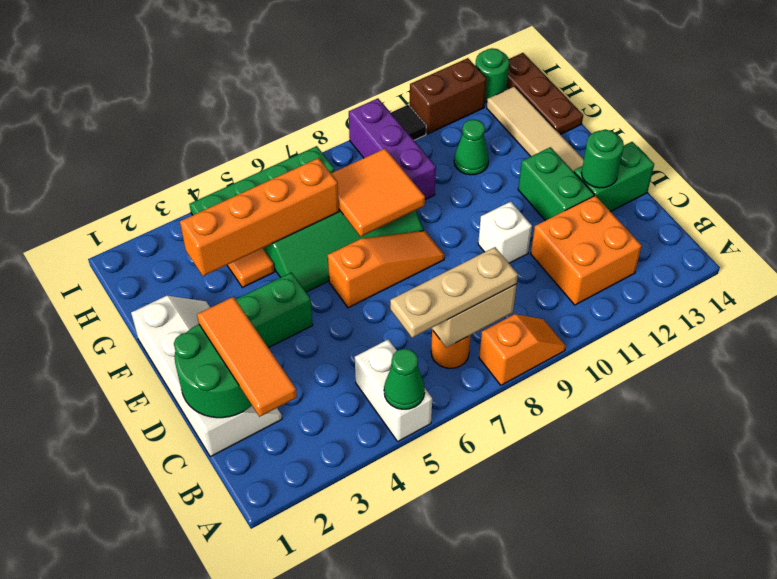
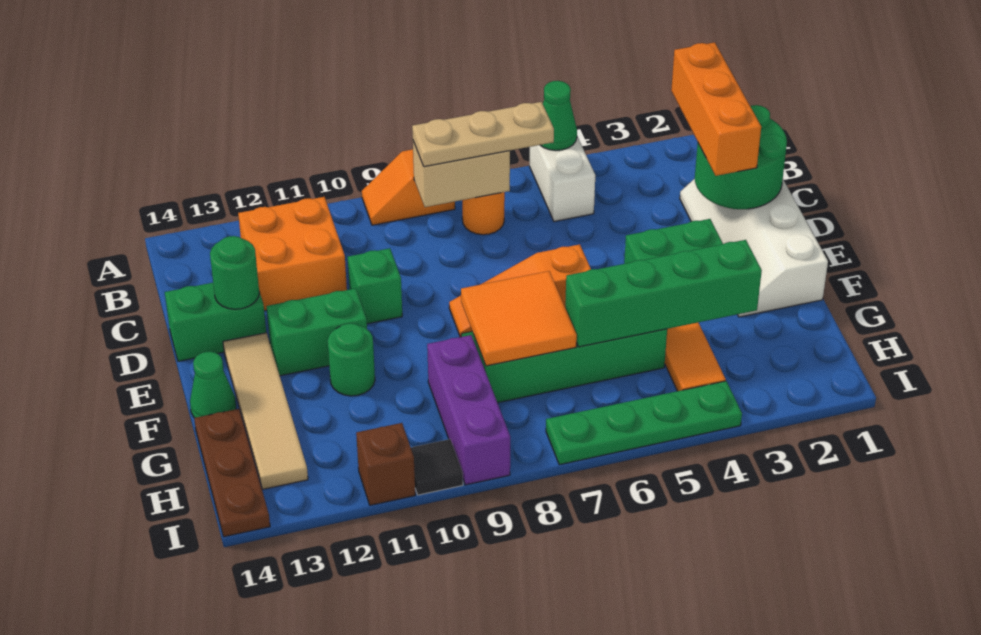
orange 1x3 tile [197,297,297,417] -> orange 1x3 brick [671,42,761,176]
white 1x1 brick [478,202,532,263] -> green 1x1 brick [348,248,402,324]
green 1x2 brick [518,147,594,221] -> green 1x2 brick turned to [266,288,367,376]
orange 1x4 brick [180,158,339,276] -> green 1x4 brick [565,240,762,347]
green 1x1 cone [454,119,489,175] -> green 1x1 cone moved to [190,352,236,418]
brown 1x2 brick [410,58,487,134] -> brown 1x1 brick [356,423,415,505]
green 1x1 round brick [475,48,509,102] -> green 1x1 round brick moved to [328,323,375,396]

